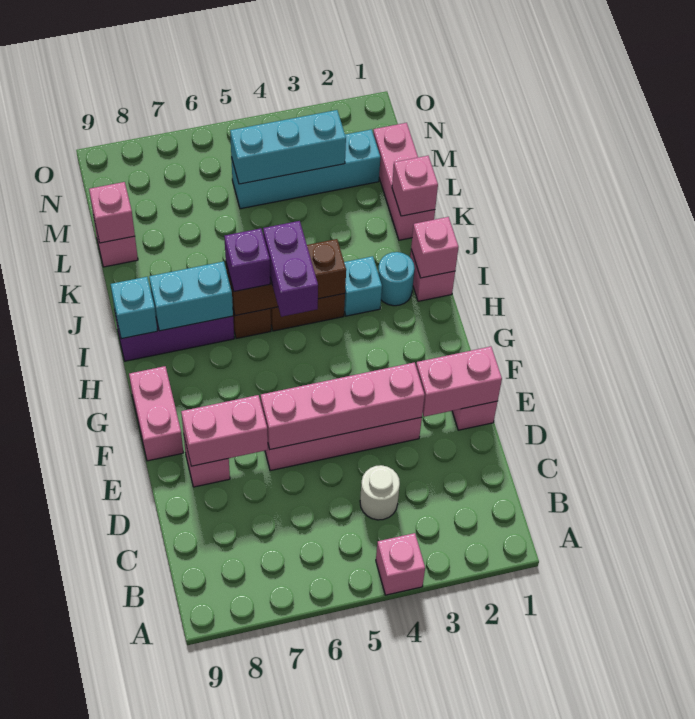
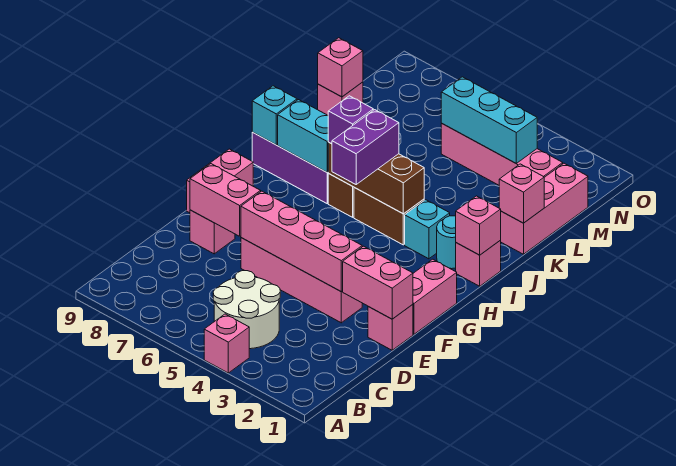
white 1x1 round brick [360,465,400,520] -> white 2x2 round brick [213,271,280,349]
none -> pink 1x2 brick [413,259,457,334]
cyan 1x4 brick [231,129,380,209] -> pink 1x4 brick [441,124,563,185]

